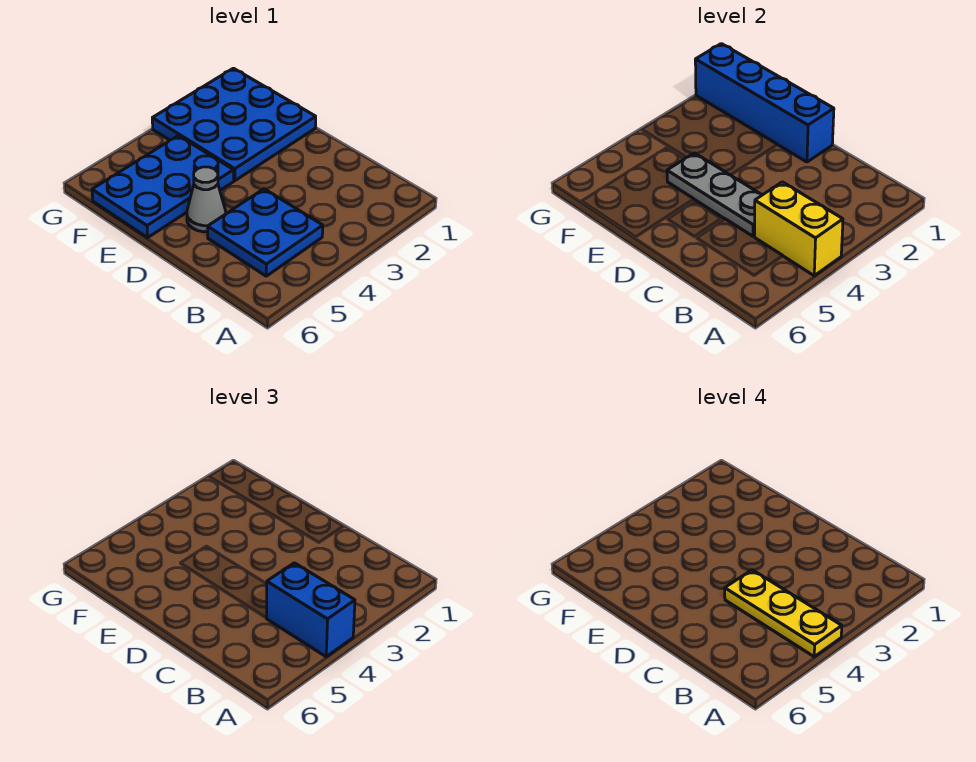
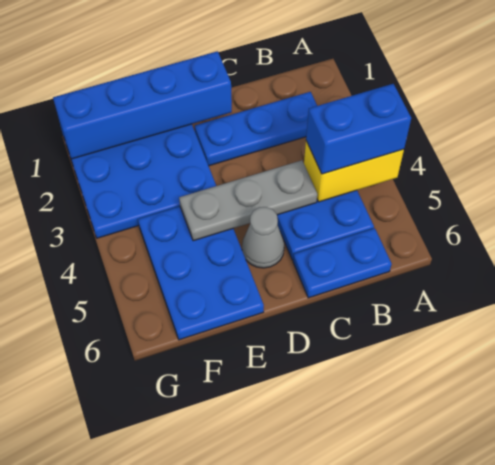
yellow 1x3 plate [725,570,842,657] -> none
none -> blue 1x3 plate [195,92,317,166]
none -> blue 1x2 plate [293,228,392,298]

